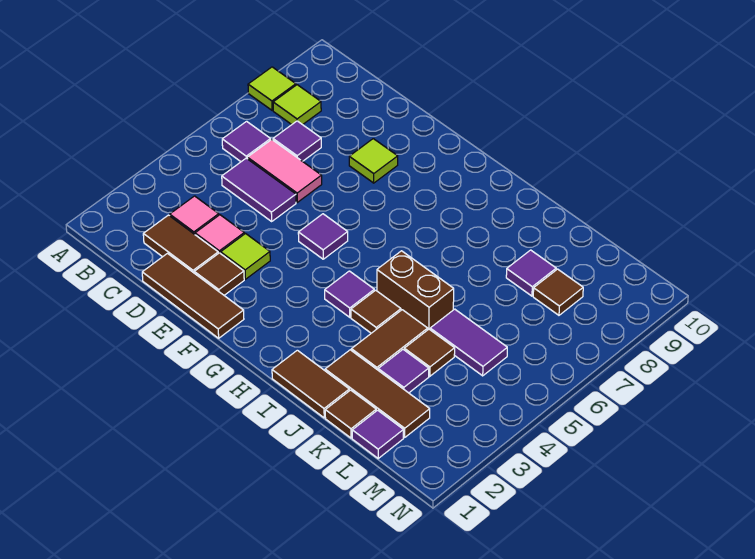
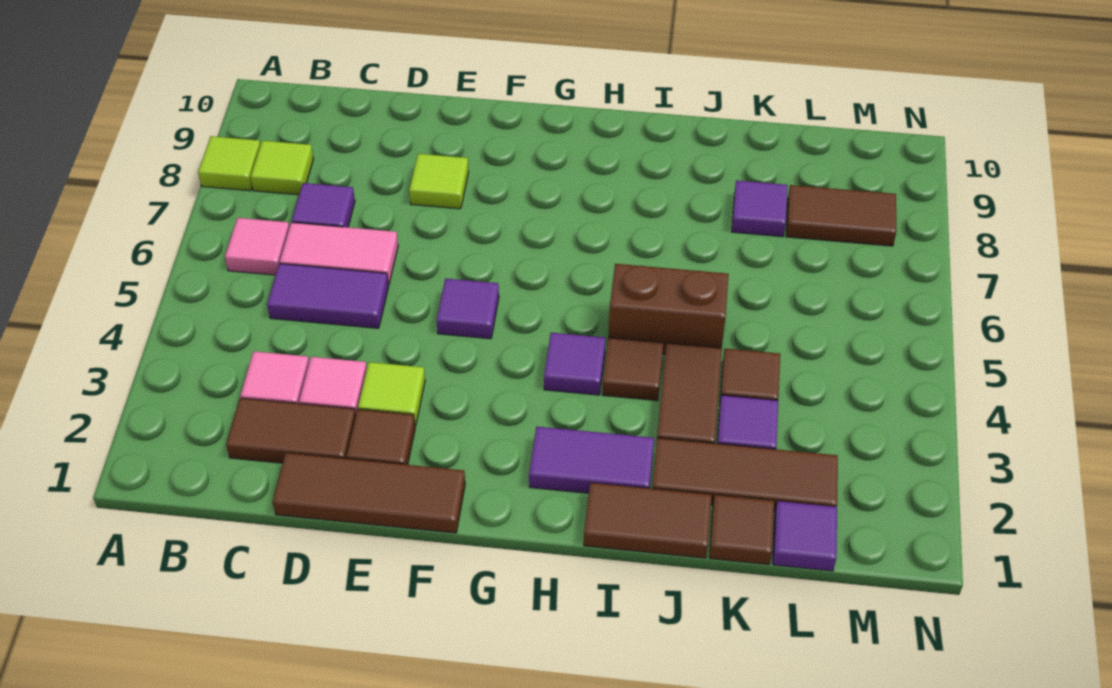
purple 1x1 tile [222,121,271,162] -> pink 1x1 tile [225,218,289,275]
purple 1x2 tile [430,309,507,376] -> purple 1x2 tile moved to [529,427,654,493]
brown 1x1 tile [533,269,583,315] -> brown 1x2 tile [786,185,896,246]

